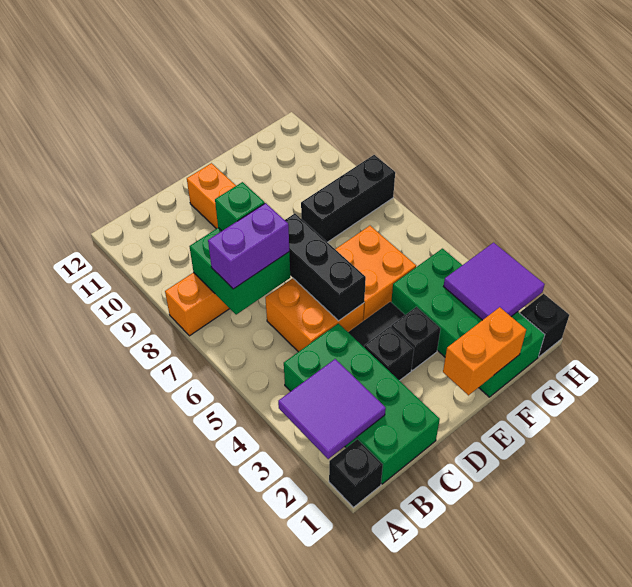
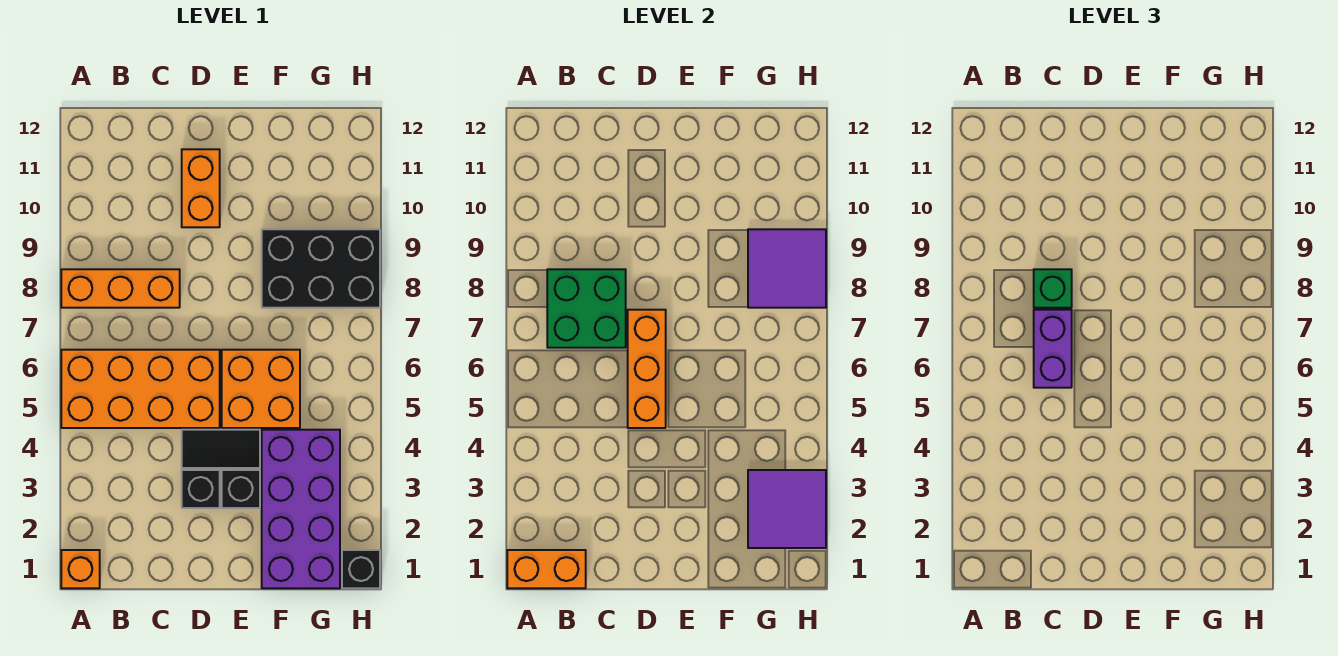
black 1x1 brick [329,439,383,507] -> orange 1x1 brick [61,550,100,588]
purple 2x2 tile [278,359,386,459] -> purple 2x2 tile moved to [748,229,826,308]
green 2x4 brick [284,323,440,484] -> none
purple 1x2 brick [208,203,289,289] -> purple 1x2 brick turned to [1034,310,1072,388]
orange 2x2 brick [265,278,364,352] -> orange 2x4 brick [61,350,220,428]
black 1x3 brick [285,214,366,321] -> orange 1x3 brick [628,310,666,428]
orange 1x2 brick [443,307,526,395] -> orange 1x2 brick moved to [507,550,586,588]
green 2x4 brick [391,249,545,397] -> purple 2x4 brick [262,430,340,588]
black 1x3 brick [301,155,395,242] -> black 2x3 brick [262,229,380,308]

